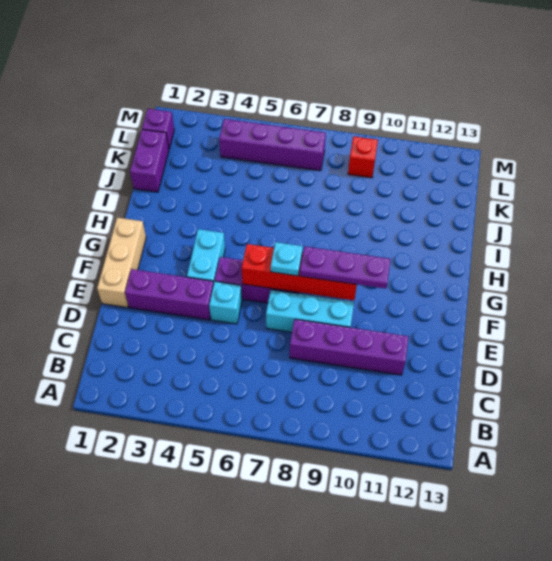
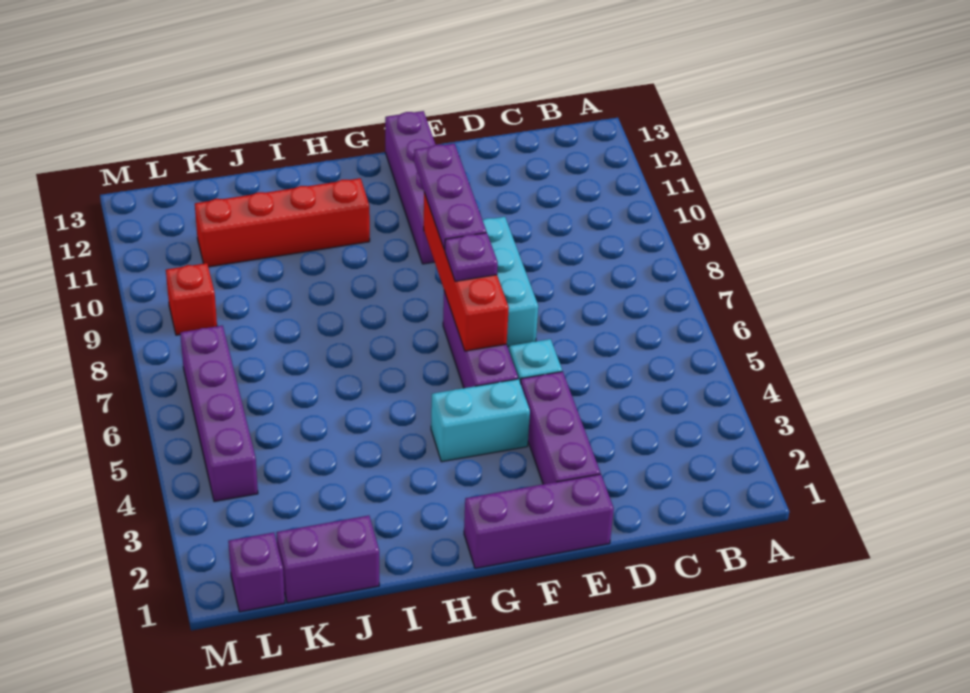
purple 1x4 brick [290,319,408,375] -> purple 1x4 brick moved to [385,111,436,264]
tan 1x3 brick [97,218,146,308] -> purple 1x3 brick [464,474,614,568]
cyan 1x1 plate [271,242,303,276] -> purple 1x1 plate [445,233,498,281]
none -> red 1x4 brick [195,178,370,267]

